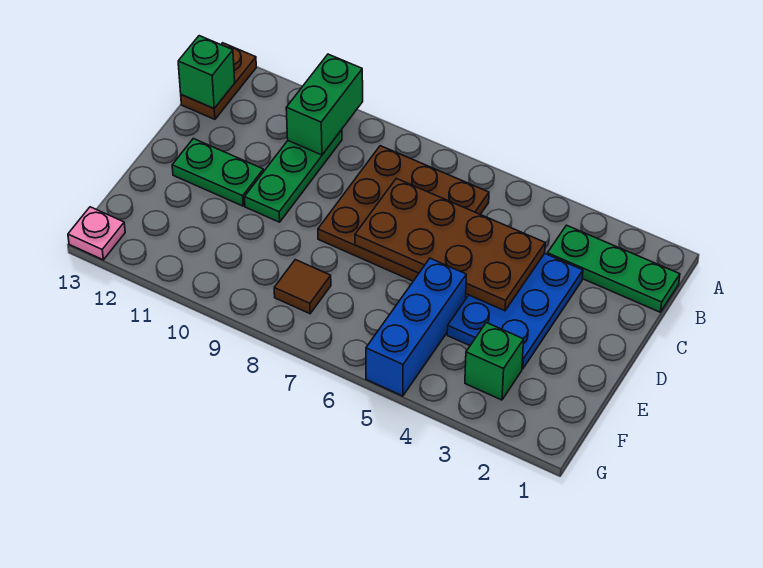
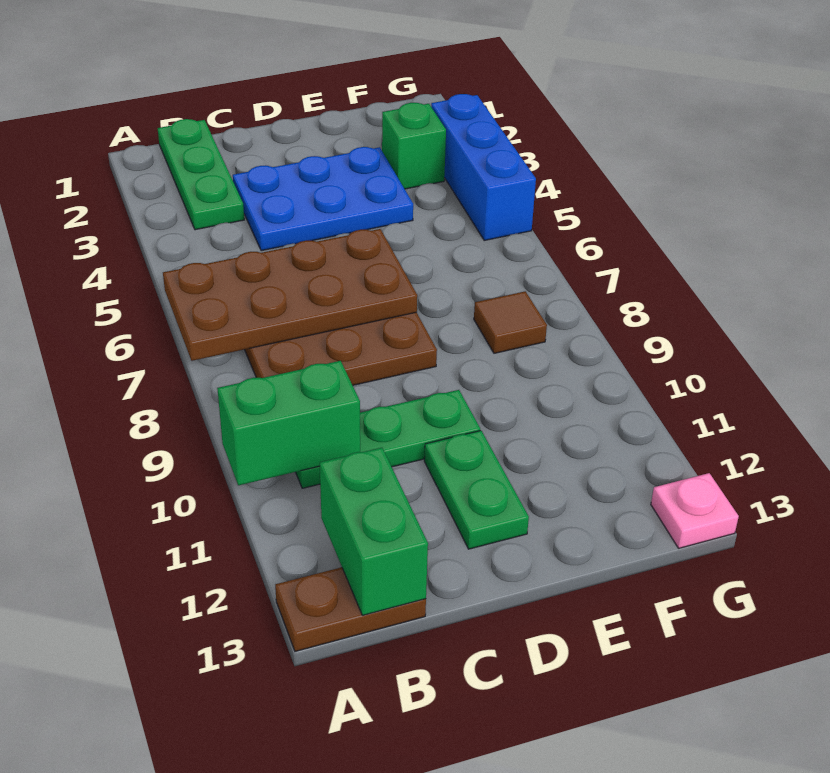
green 1x1 brick [178,36,235,108] -> green 1x2 brick [319,448,428,615]
brown 2x4 plate [355,178,545,311] -> brown 2x4 plate turned to [163,229,417,361]
blue 1x3 brick [366,258,466,396] -> blue 1x3 brick turned to [431,94,536,240]

